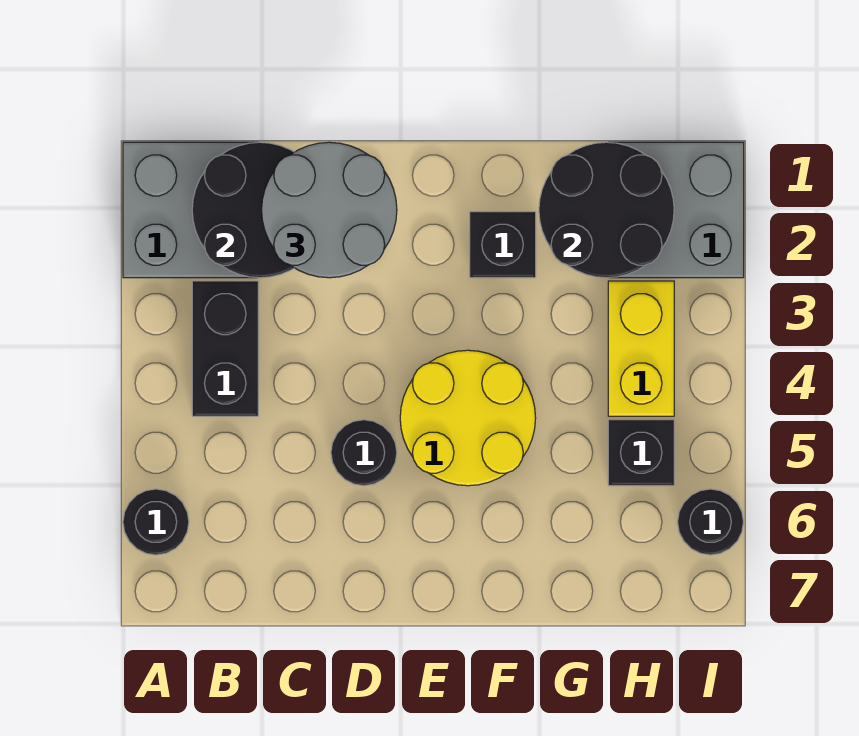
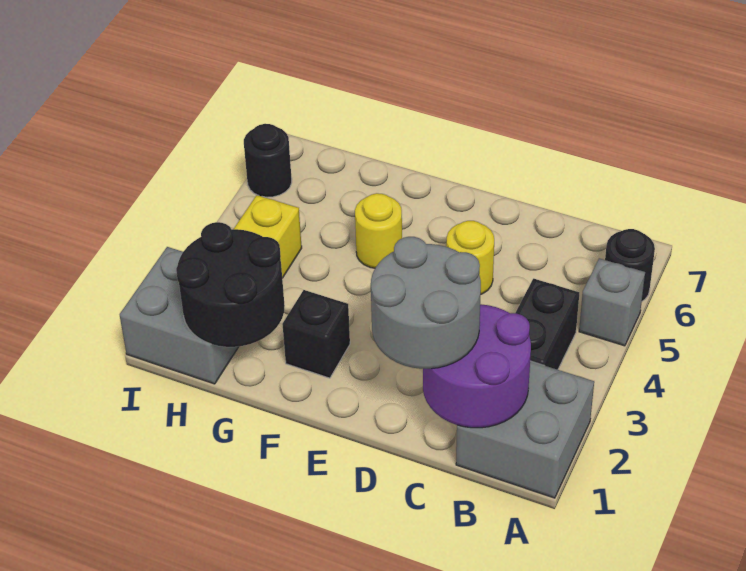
none -> grey 1x1 brick [579,258,645,346]
black 2x2 round brick [192,142,294,278] -> purple 2x2 round brick [423,304,531,428]
black 1x1 round brick [331,420,397,486] -> yellow 1x1 round brick [446,221,494,294]
yellow 2x2 round brick [400,350,536,486] -> yellow 1x1 round brick [355,193,402,268]
black 1x1 brick [608,420,674,486] -> none

